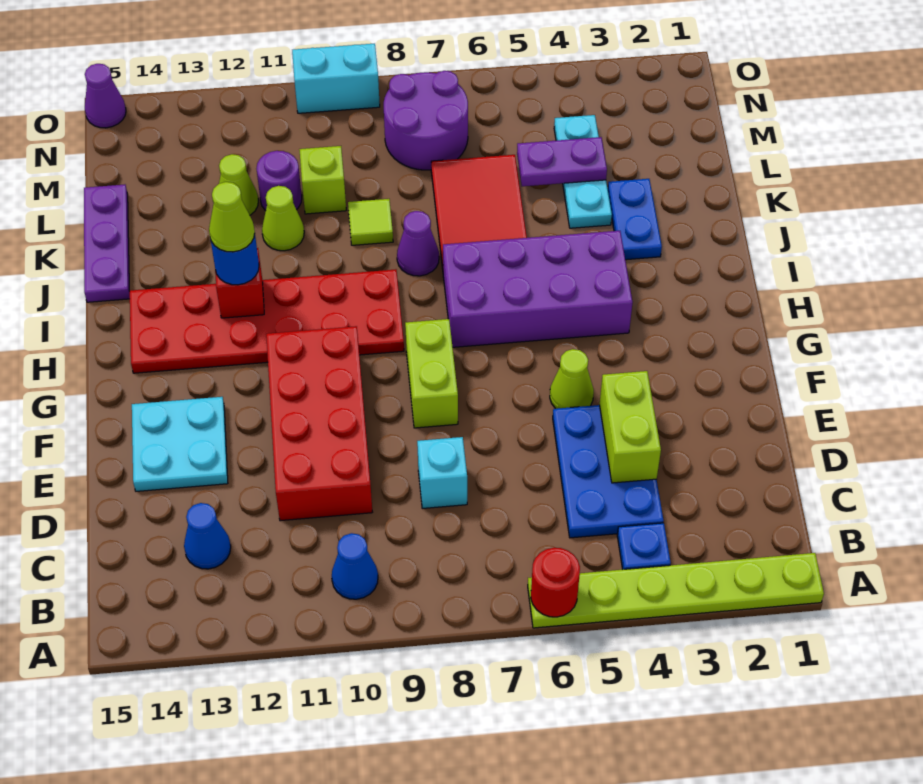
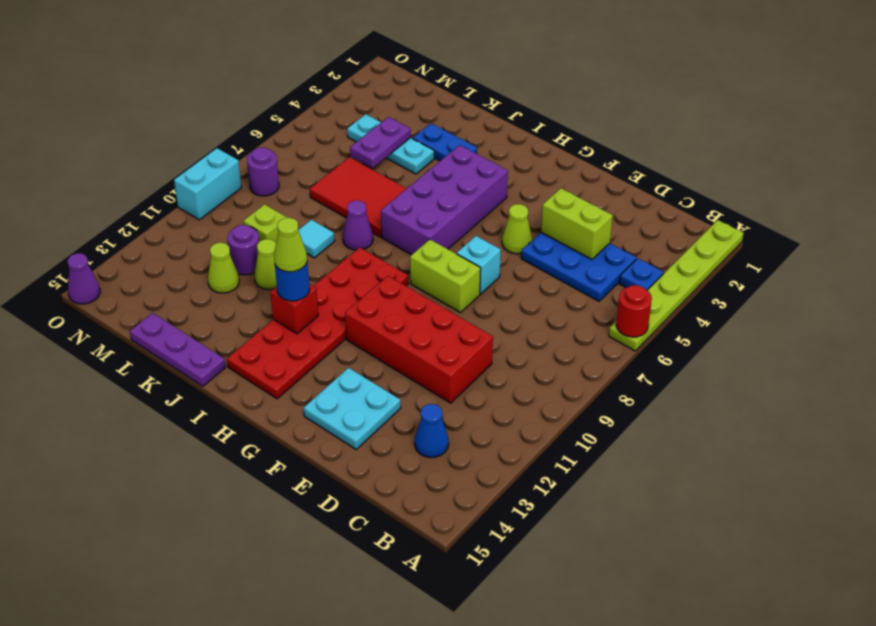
blue 1x1 cone [332,533,378,599] -> none
cyan 1x1 brick [417,437,467,508] -> cyan 1x1 brick moved to [457,236,501,294]
lime 1x1 tile [348,199,393,245] -> cyan 1x1 tile [299,220,335,258]
purple 2x2 round brick [384,71,468,170] -> purple 1x1 round brick [247,147,279,196]

